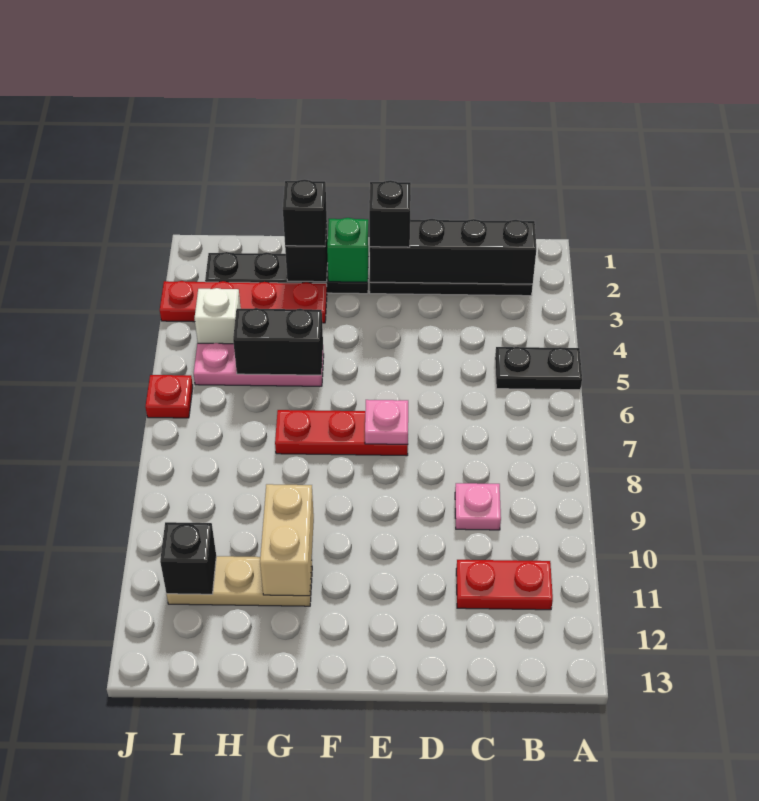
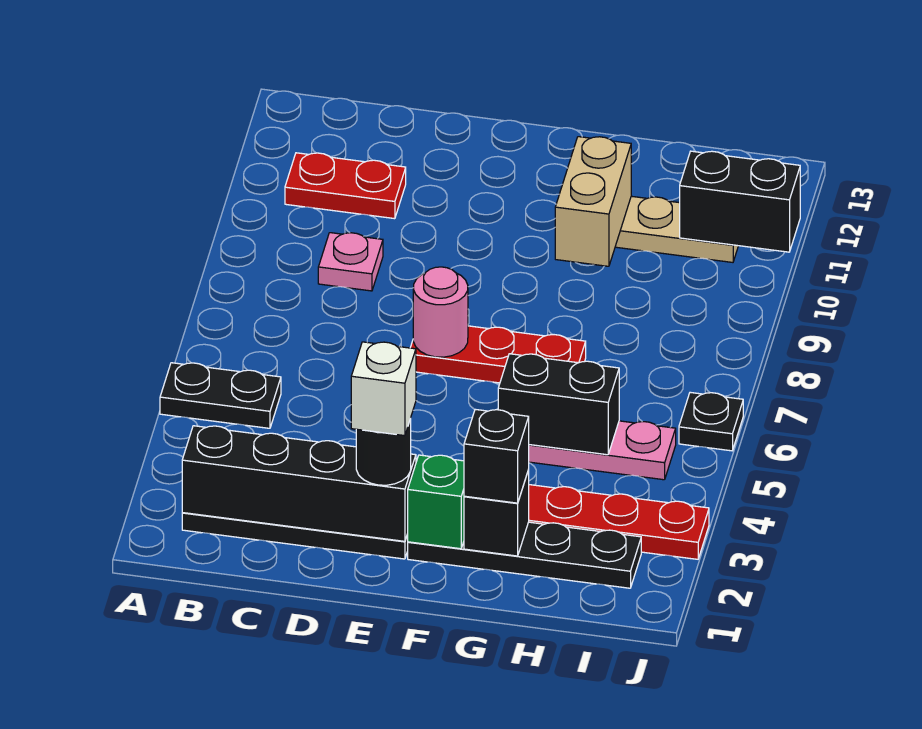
black 1x1 brick [369,180,411,247] -> black 1x1 round brick [356,419,411,485]
pink 1x1 plate [365,400,408,444] -> pink 1x1 round brick [413,267,468,357]
white 1x1 brick [195,288,241,344] -> white 1x1 brick moved to [351,342,416,436]
black 1x1 brick [160,522,216,594] -> black 1x2 brick [680,151,800,252]
red 1x1 plate [145,375,193,418] -> black 1x1 plate [679,392,743,451]

